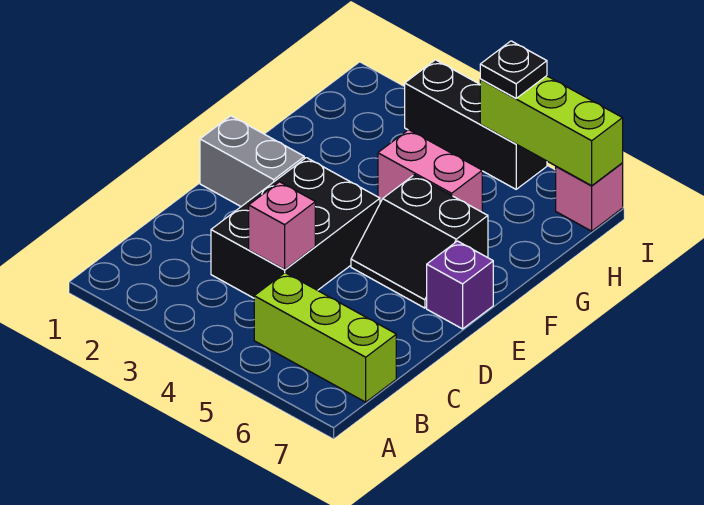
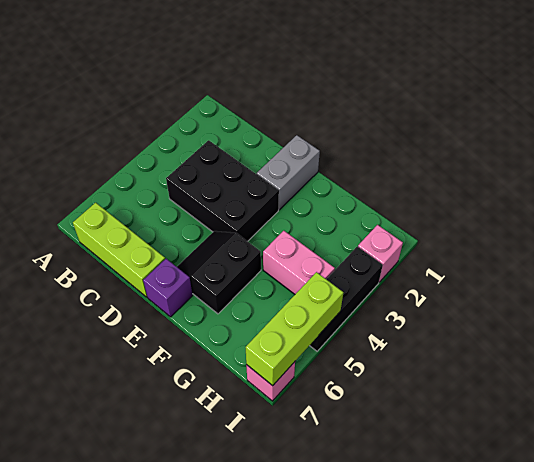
lime 1x3 brick [254,273,396,402] -> lime 1x3 brick turned to [73,203,165,297]
pink 1x1 brick [249,182,315,270] -> pink 1x1 brick moved to [358,225,403,282]
pink 1x2 brick [378,130,482,212] -> pink 1x2 brick turned to [263,231,335,294]
black 1x1 plate [480,41,547,98] -> none

